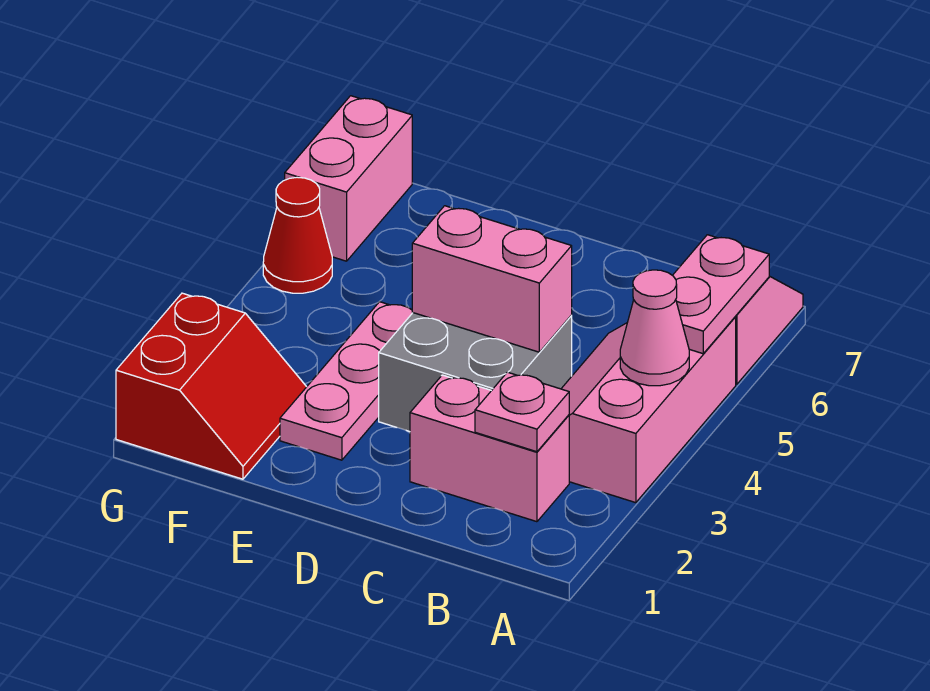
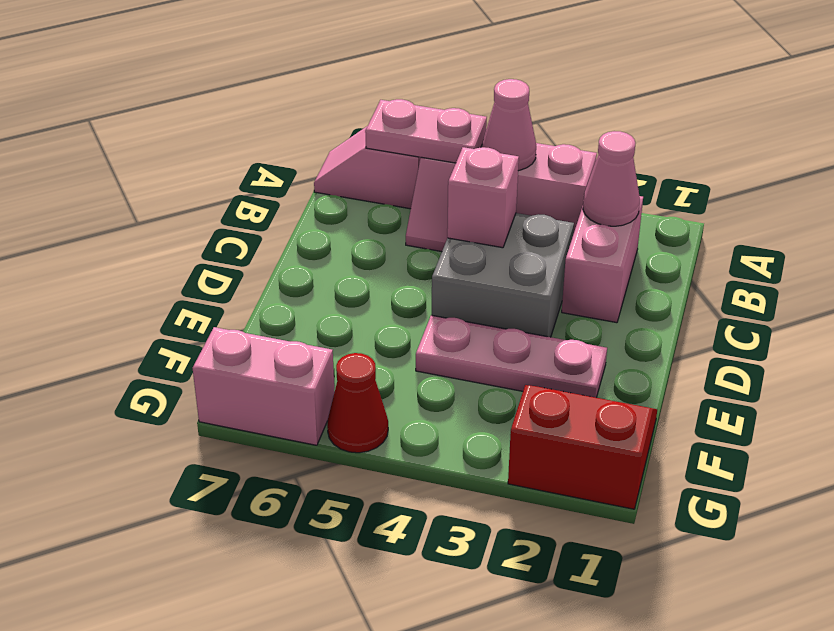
pink 1x1 plate [475,372,569,452] -> pink 1x1 cone [583,131,640,226]
pink 1x2 brick [412,206,572,352] -> pink 1x1 brick [447,147,519,248]

